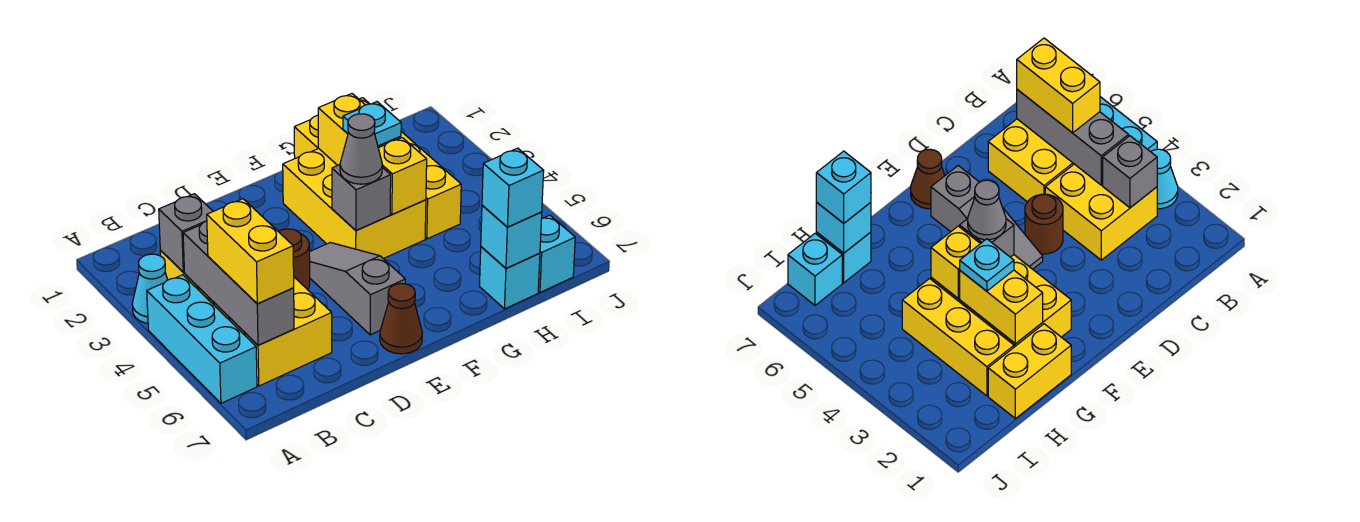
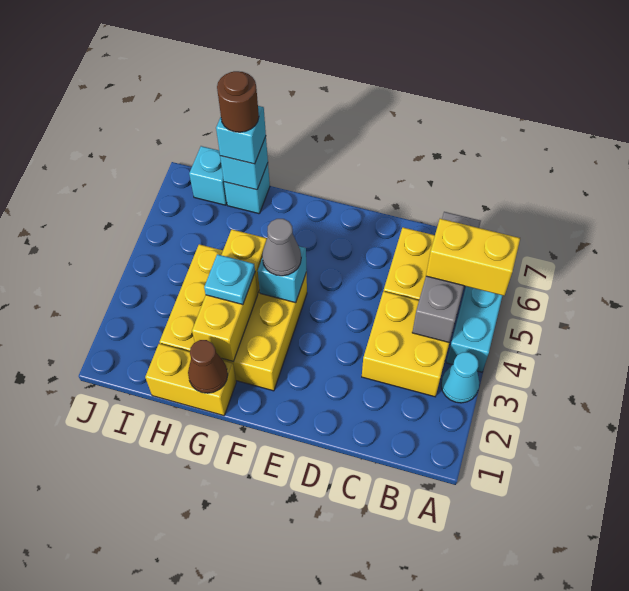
grey 1x1 brick [159,194,213,272] -> none
yellow 1x2 brick [207,199,294,304] -> yellow 1x2 brick turned to [426,219,520,296]
brown 1x1 round brick [279,229,310,290] -> brown 1x1 round brick moved to [217,71,259,132]
grey 1x3 slope [309,243,405,335] -> none
brown 1x1 cone [380,284,422,354] -> brown 1x1 cone moved to [188,340,228,393]
grey 1x1 brick [332,165,391,231] -> cyan 1x1 brick [258,246,307,303]

